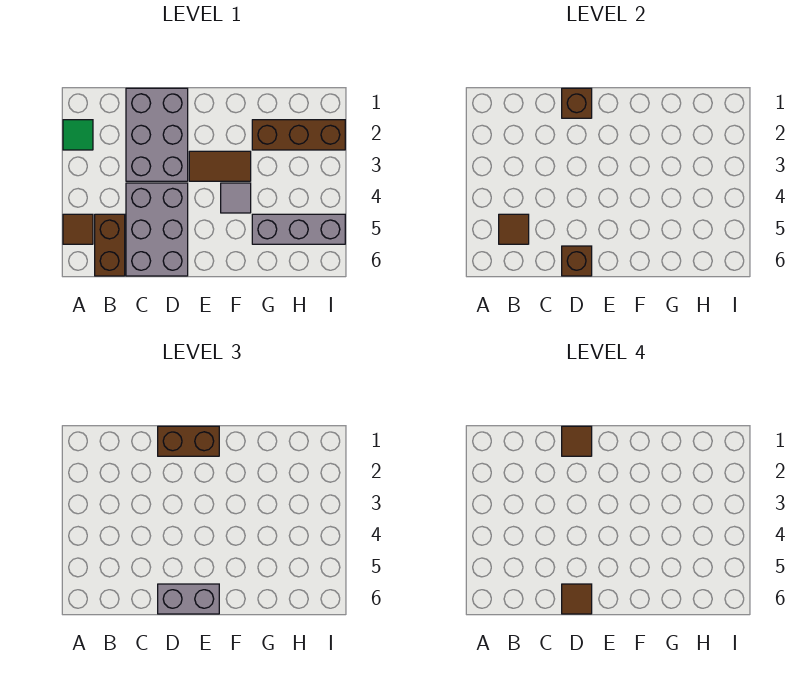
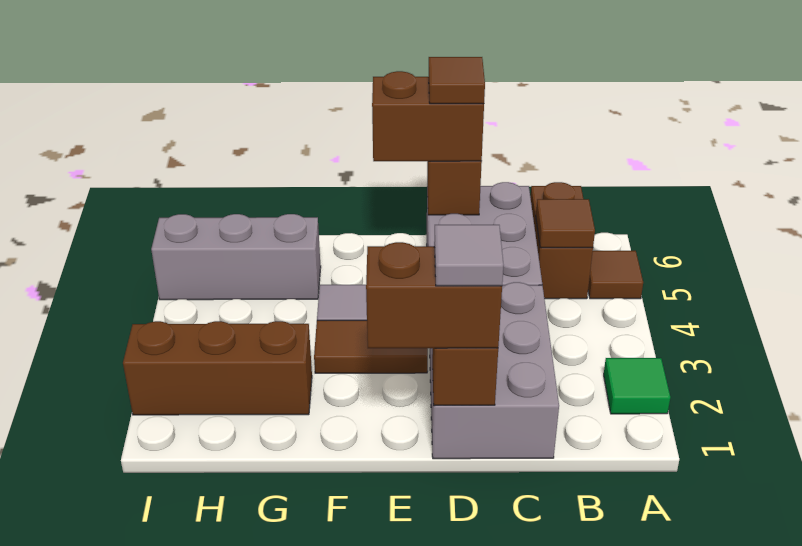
brown 1x1 tile [562,426,592,456] -> grey 1x1 tile [434,224,503,286]
grey 1x2 brick [158,584,219,614] -> brown 1x2 brick [372,71,484,161]

